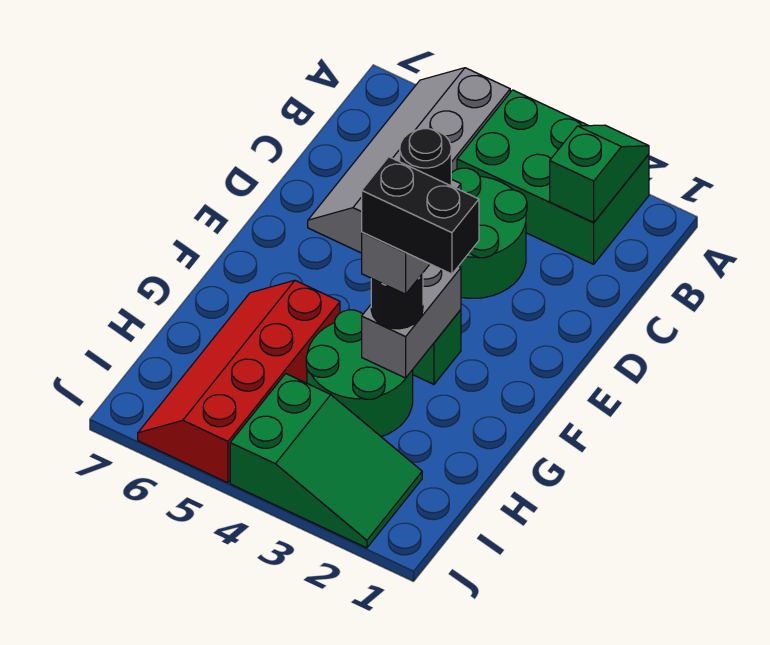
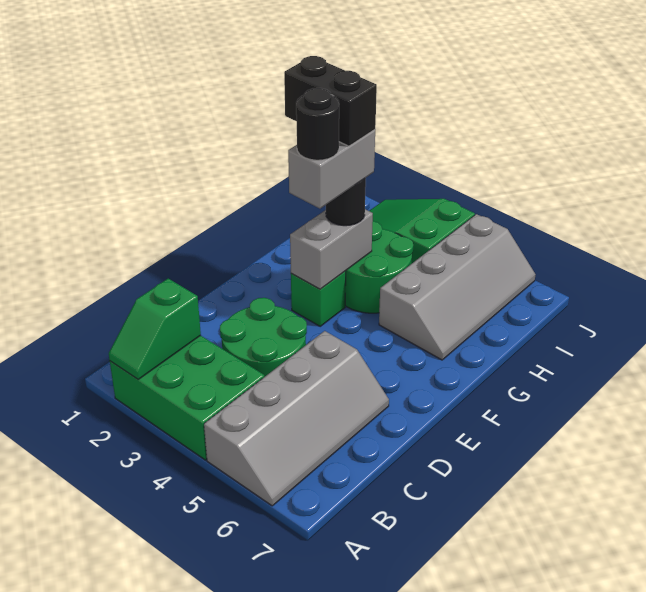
red 2x4 slope [138,280,340,483] -> grey 2x4 slope [379,214,536,360]

